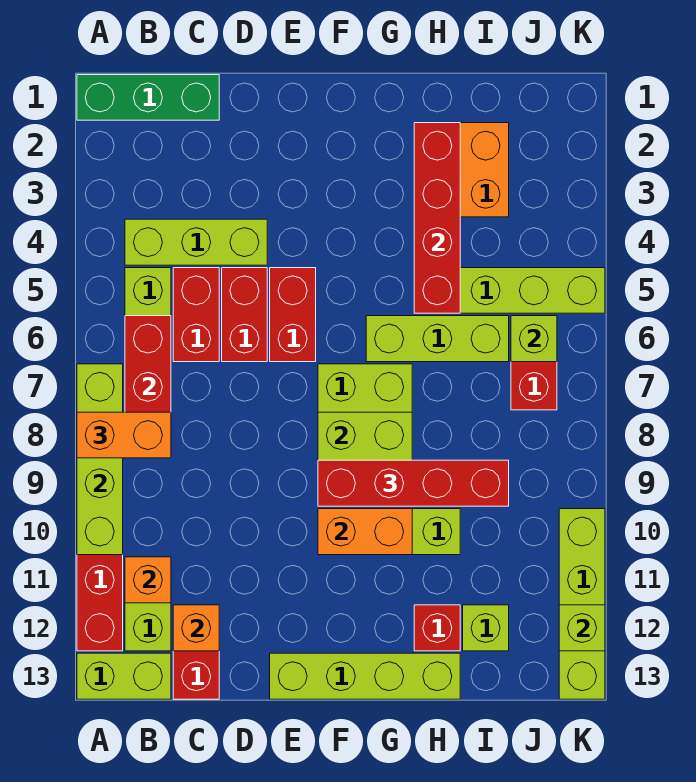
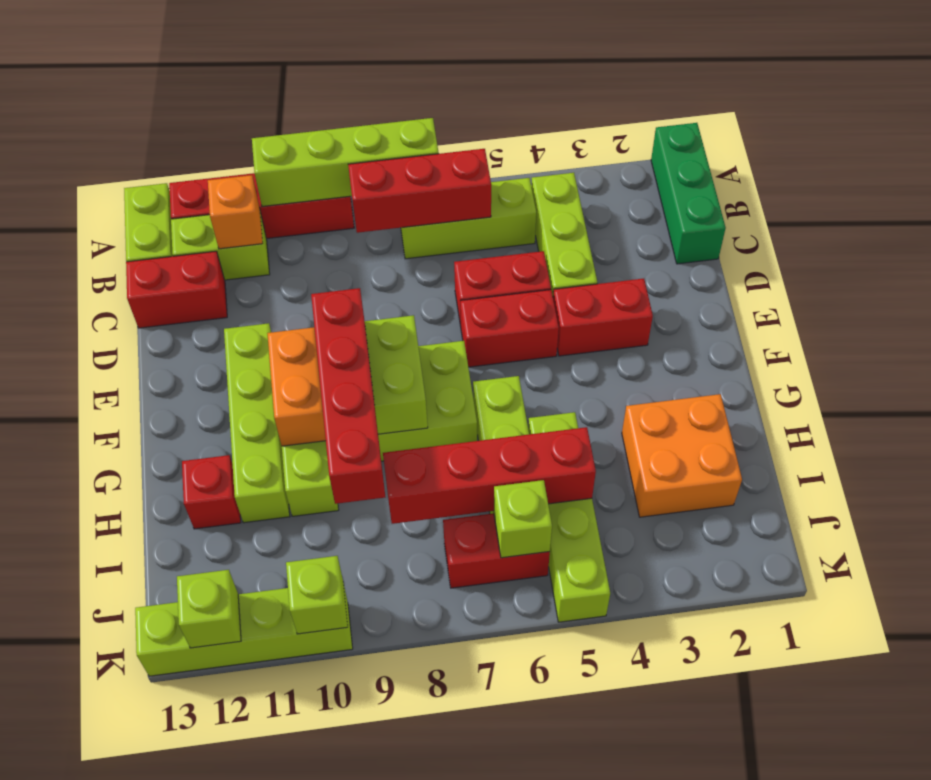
orange 1x2 brick [77,412,171,458] -> none
red 1x2 brick [173,268,219,362] -> red 1x2 brick moved to [553,279,653,356]
orange 1x1 brick [173,605,219,651] -> none
lime 1x4 brick [270,653,460,699] -> lime 1x4 brick moved to [224,323,290,523]
red 1x4 brick [414,123,460,313] -> red 1x4 brick moved to [383,427,596,524]
lime 1x1 brick [463,605,509,651] -> lime 1x1 brick moved to [286,556,348,634]

